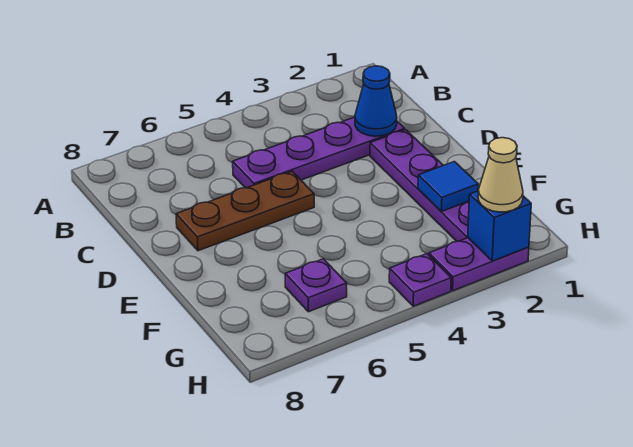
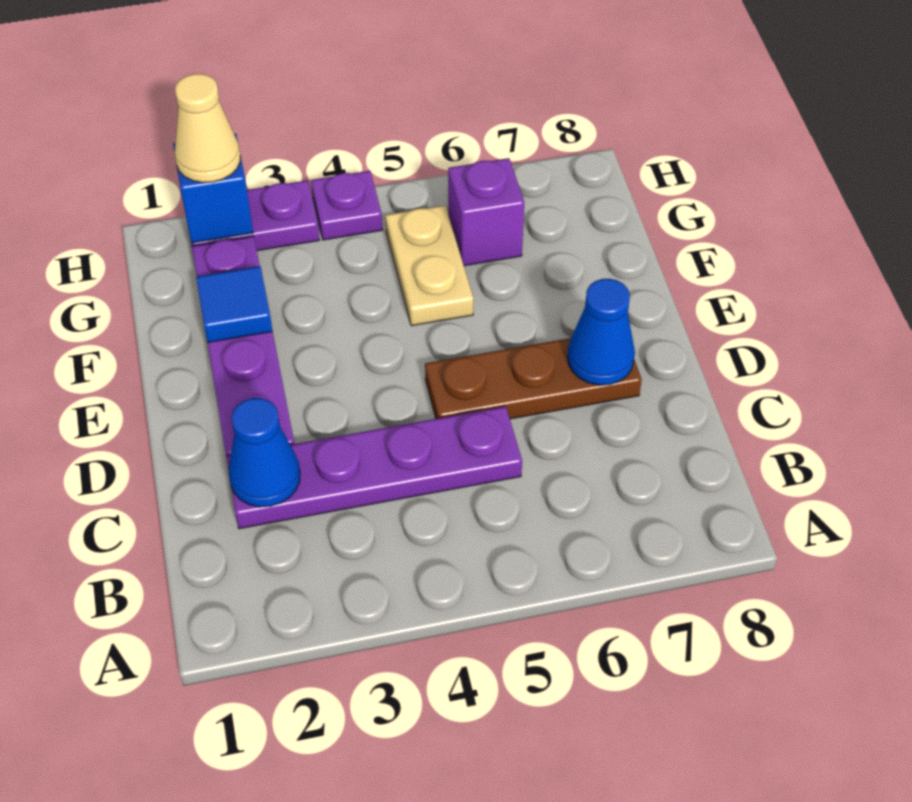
none -> blue 1x1 cone [567,279,635,385]
none -> tan 1x2 plate [385,205,473,326]
purple 1x1 plate [285,259,347,312] -> purple 1x1 brick [448,158,524,266]

